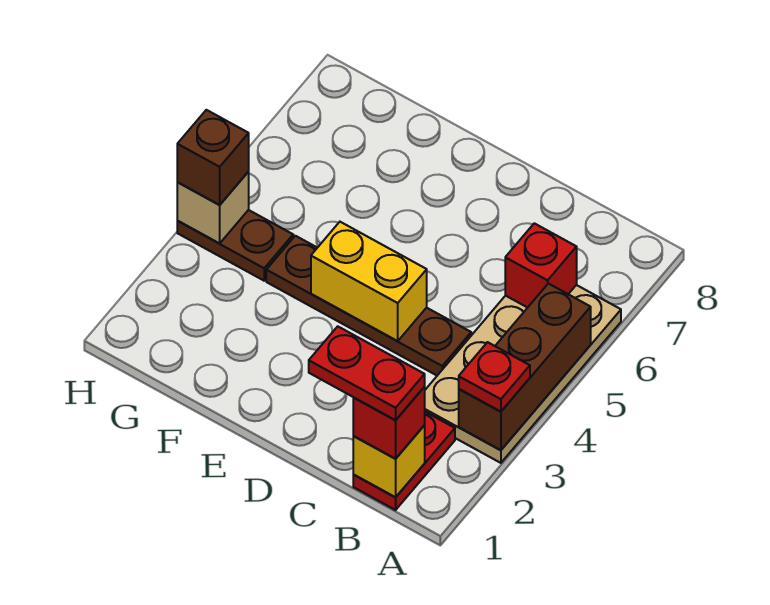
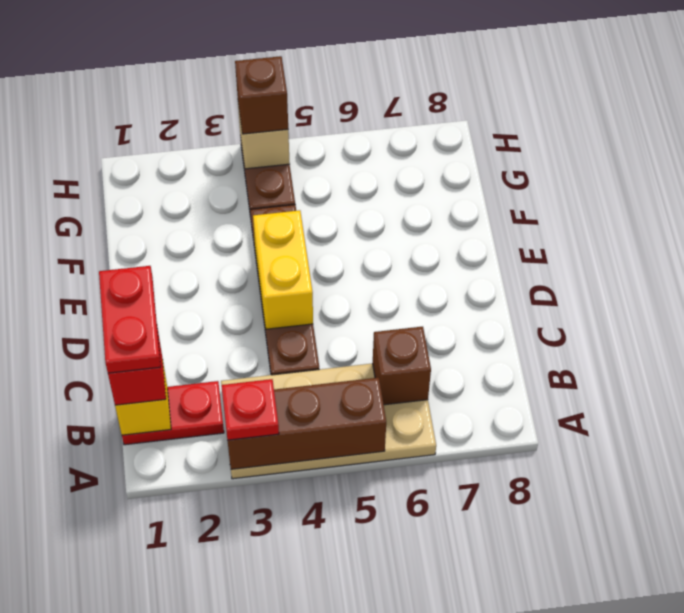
red 1x1 brick [505,223,577,308] -> brown 1x1 brick [373,327,431,405]

